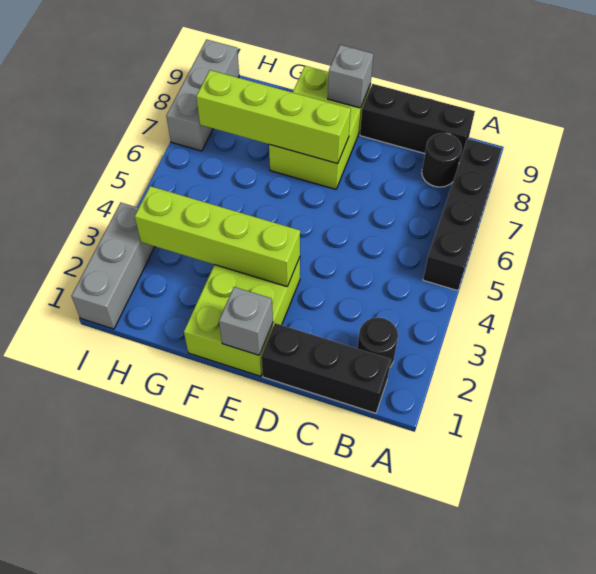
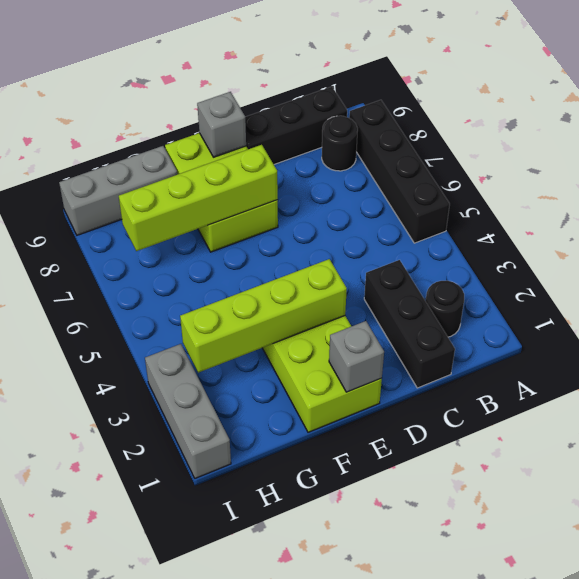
black 1x3 brick [261,323,391,413] -> black 1x3 brick turned to [364,260,455,388]
grey 1x3 brick [166,40,239,151] -> grey 1x3 brick turned to [59,146,177,235]

